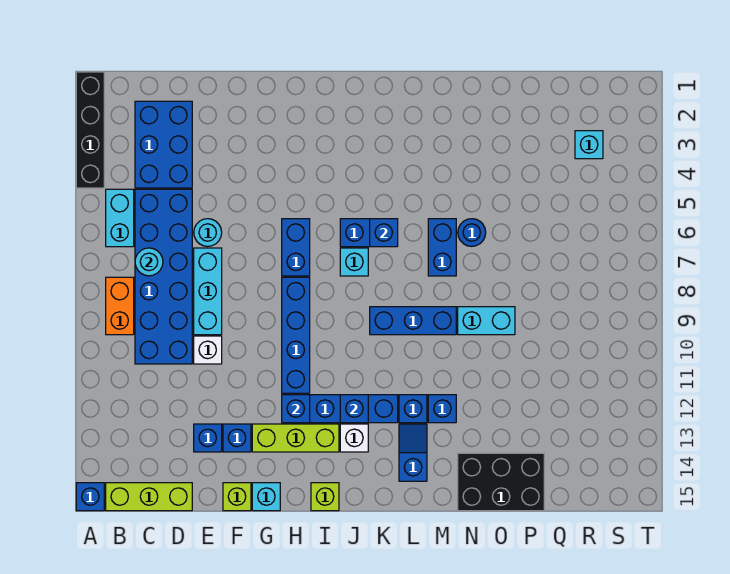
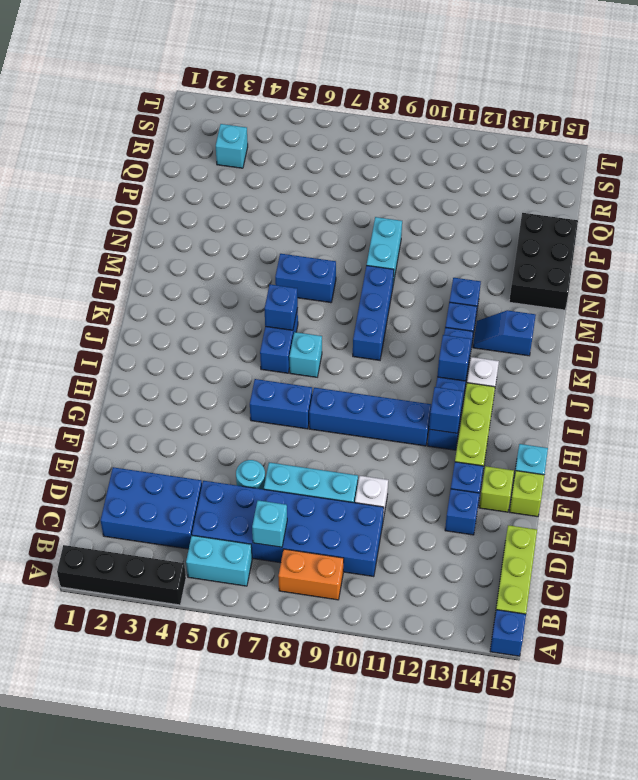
cyan 1x1 round brick [135,248,163,276] -> cyan 1x1 brick [252,500,287,547]
lime 1x1 brick [311,483,339,511] -> lime 1x1 brick moved to [479,466,514,512]
blue 1x1 round brick [458,219,486,246] -> none

